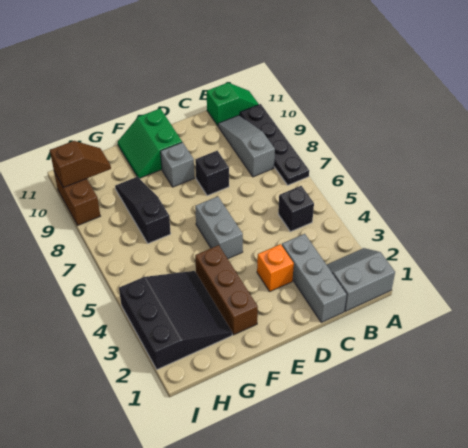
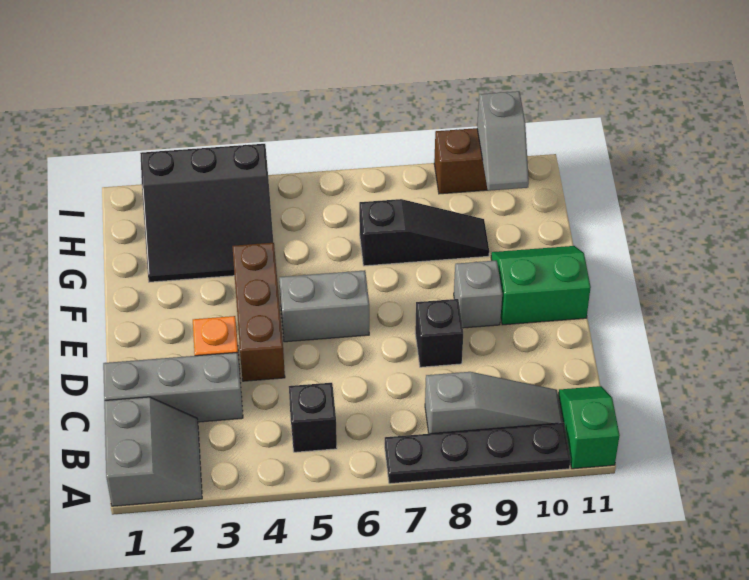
green 1x2 slope [207,83,259,126] -> green 1x2 slope turned to [559,386,620,469]
brown 1x3 brick [195,245,258,335] -> brown 1x3 brick turned to [232,243,285,381]
brown 1x2 slope [50,141,111,188] -> grey 1x2 slope [477,91,529,191]

